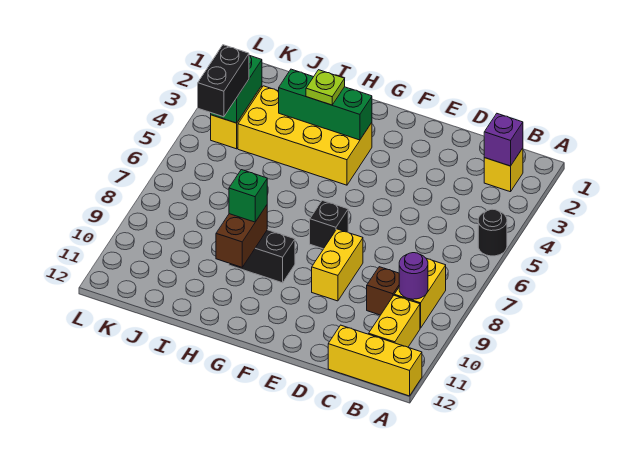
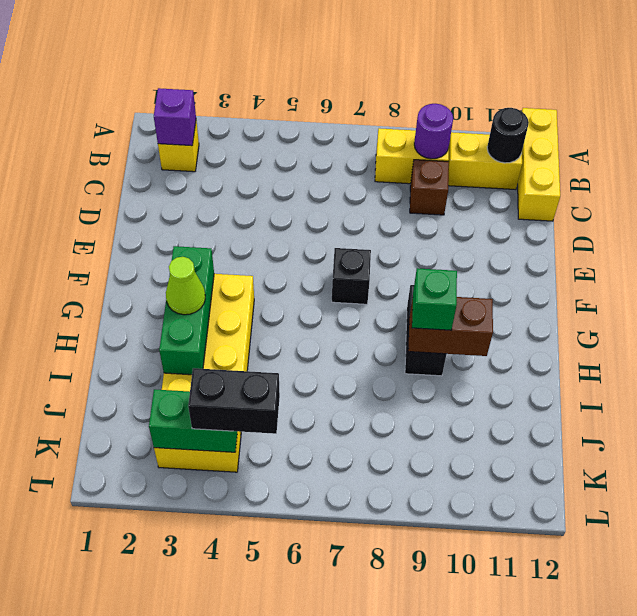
black 1x1 round brick [478,209,507,256] -> black 1x1 round brick moved to [487,108,529,163]
yellow 1x2 brick [312,229,363,301] -> none
lime 1x1 plate [306,70,345,105] -> lime 1x1 cone [166,257,205,315]

